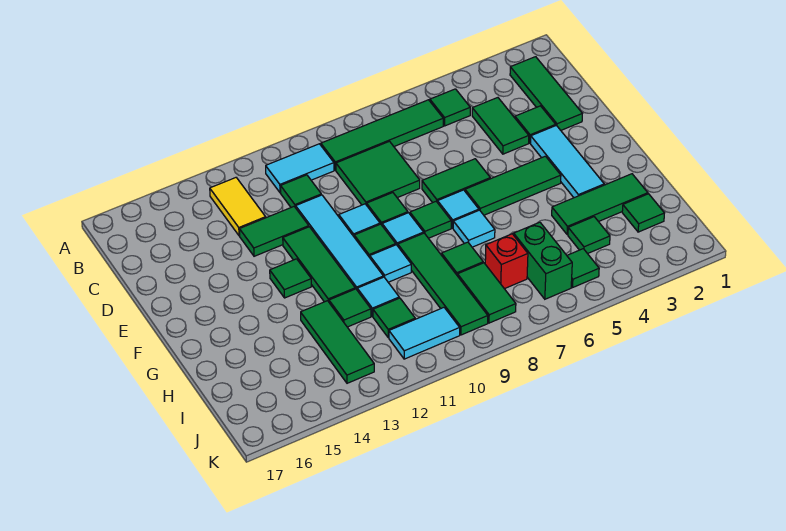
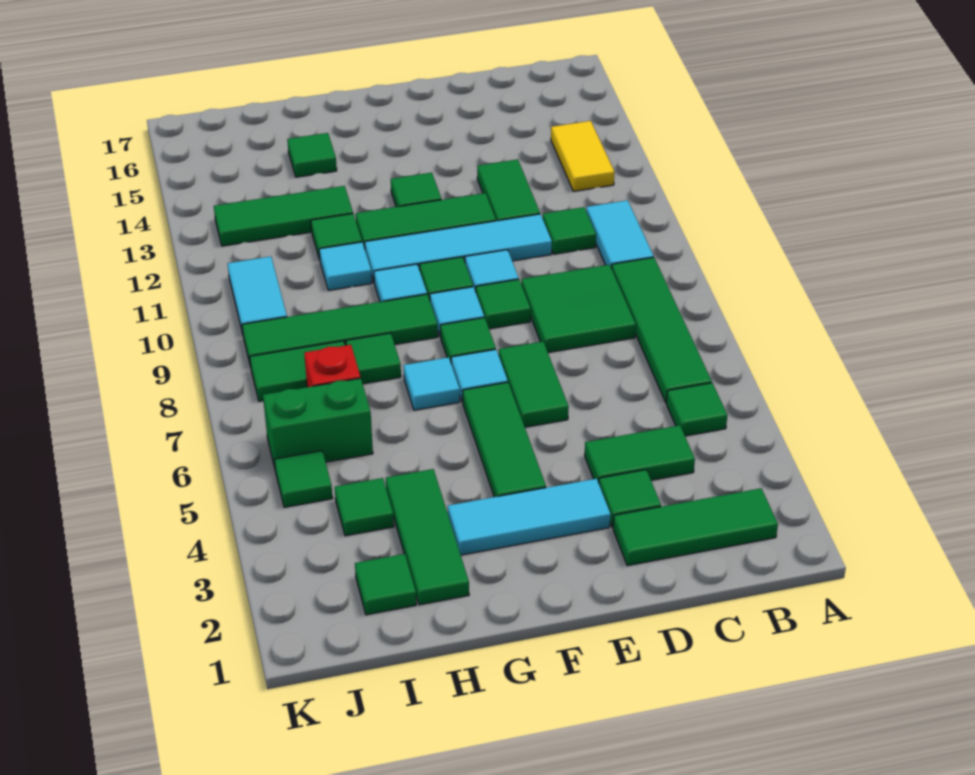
yellow 1x2 tile [210,178,266,236] -> yellow 1x2 tile turned to [551,121,614,191]
green 1x1 tile [373,298,415,338] -> green 1x1 tile moved to [287,133,337,177]

